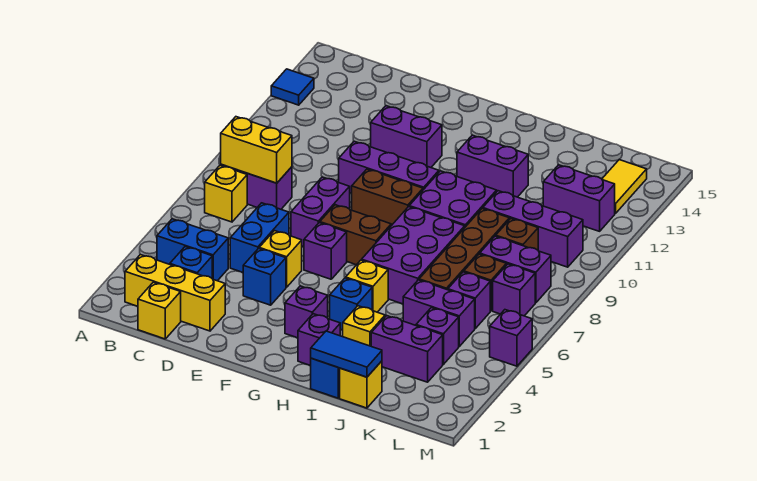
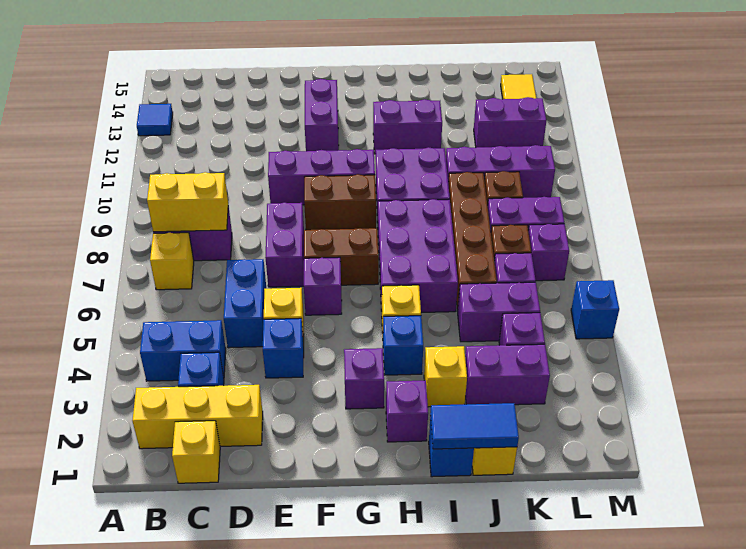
purple 1x2 brick [371,106,442,167] -> purple 1x2 brick turned to [305,79,339,151]
purple 1x1 brick [490,310,532,366] -> blue 1x1 brick [571,280,619,339]

